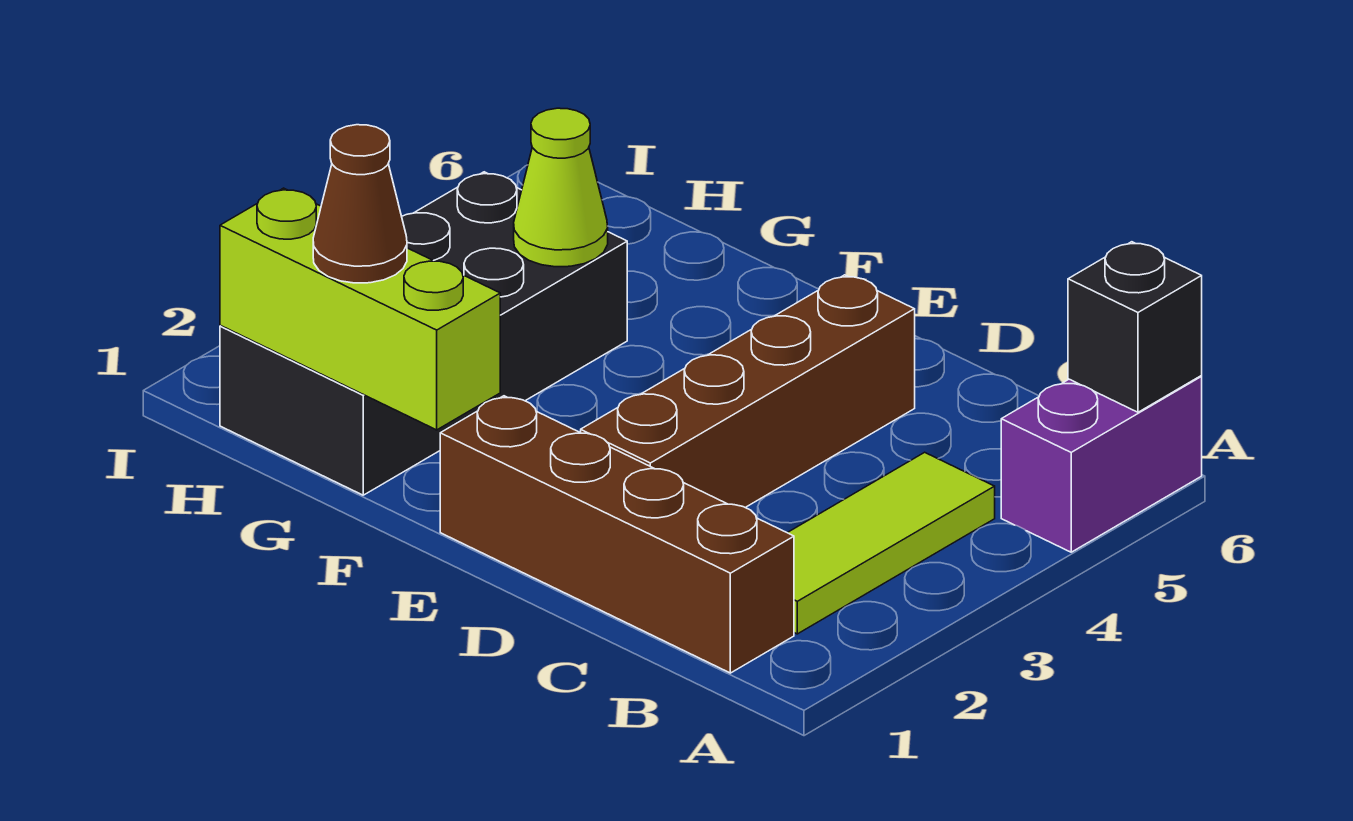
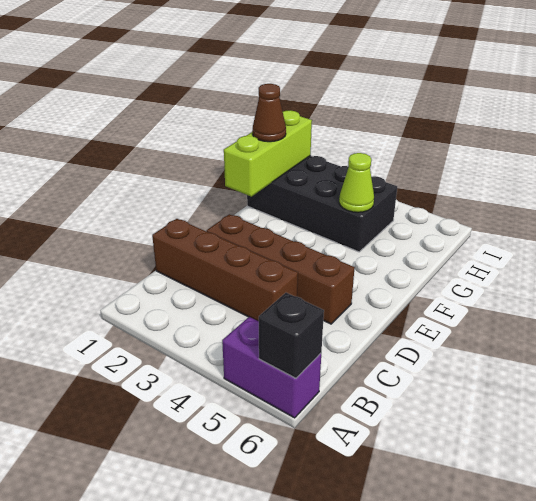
brown 1x4 brick [440,396,794,673] -> brown 1x4 brick turned to [152,219,298,321]
lime 1x3 tile [788,452,995,634] -> none

